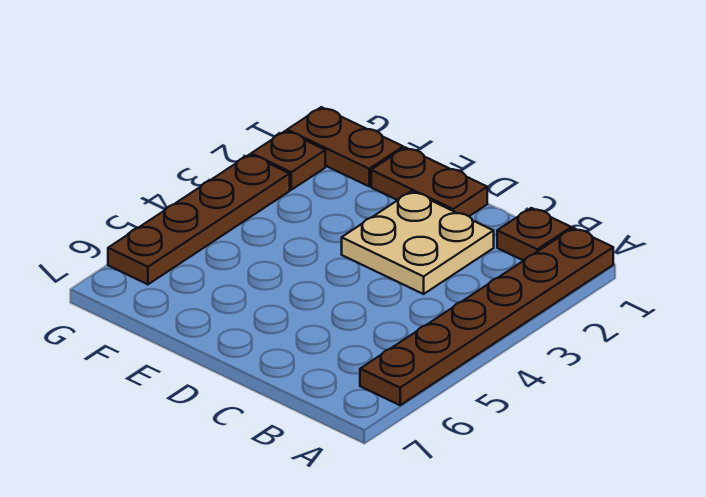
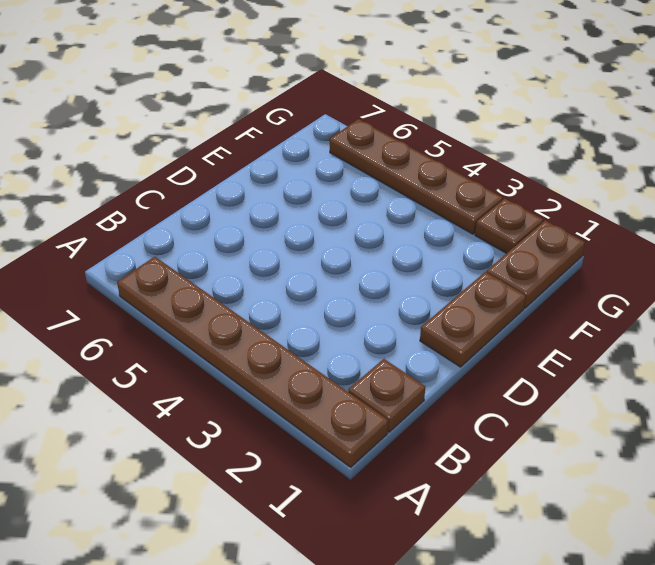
tan 2x2 plate [342,191,494,294] -> none

